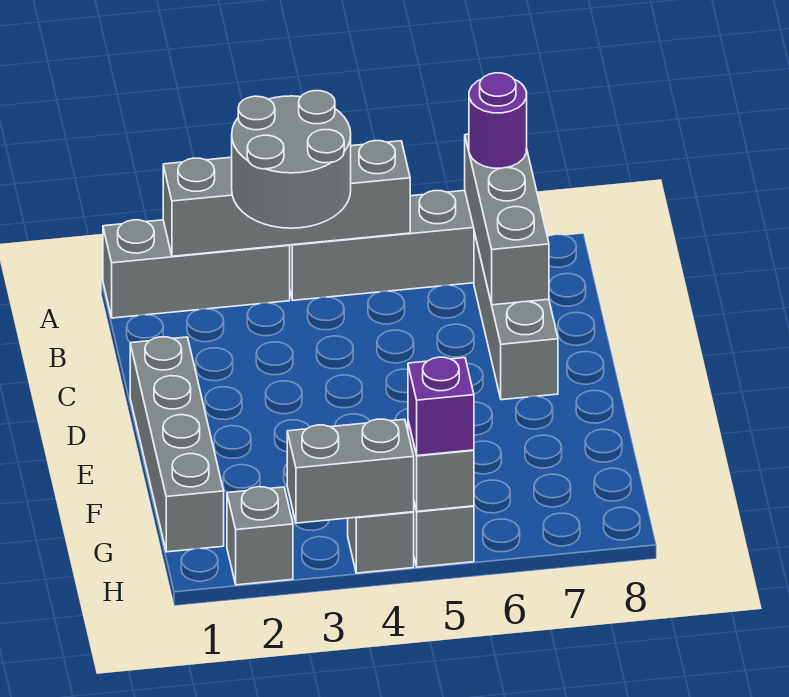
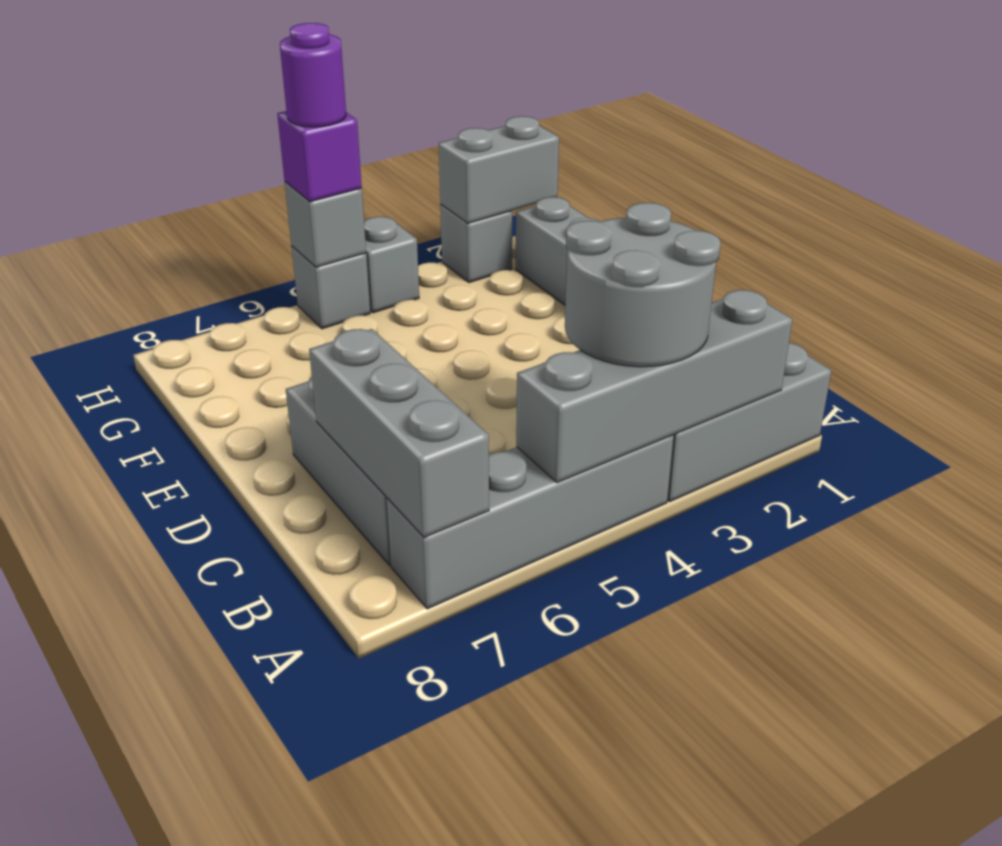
purple 1x1 round brick [469,73,527,168] -> purple 1x1 round brick moved to [280,23,346,127]
grey 1x2 brick [287,419,414,523] -> grey 1x2 brick moved to [439,116,559,223]

